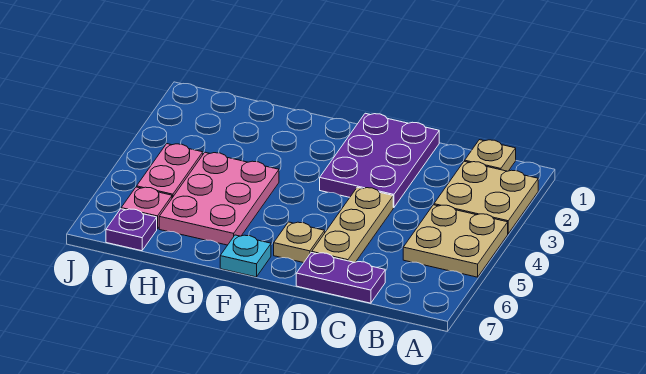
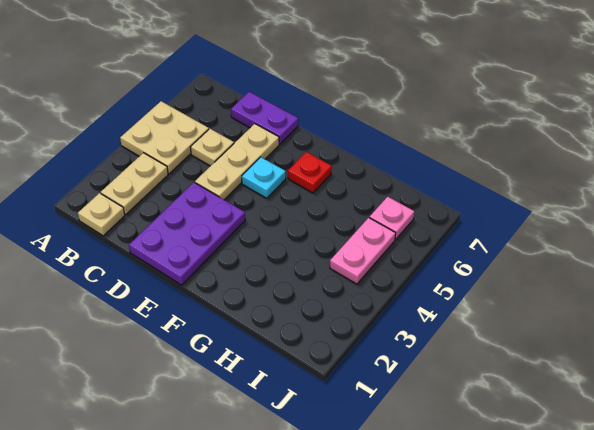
tan 2x2 plate [434,161,538,234] -> tan 1x2 plate [101,153,168,215]
tan 1x1 plate [274,222,325,263] -> tan 1x1 plate moved to [190,129,234,166]
none -> red 1x1 plate [288,152,332,193]
cyan 1x1 plate [220,235,271,277] -> cyan 1x1 plate moved to [242,157,286,198]
pink 2x3 plate [159,152,279,245] -> none
purple 1x1 plate [106,209,157,251] -> none

